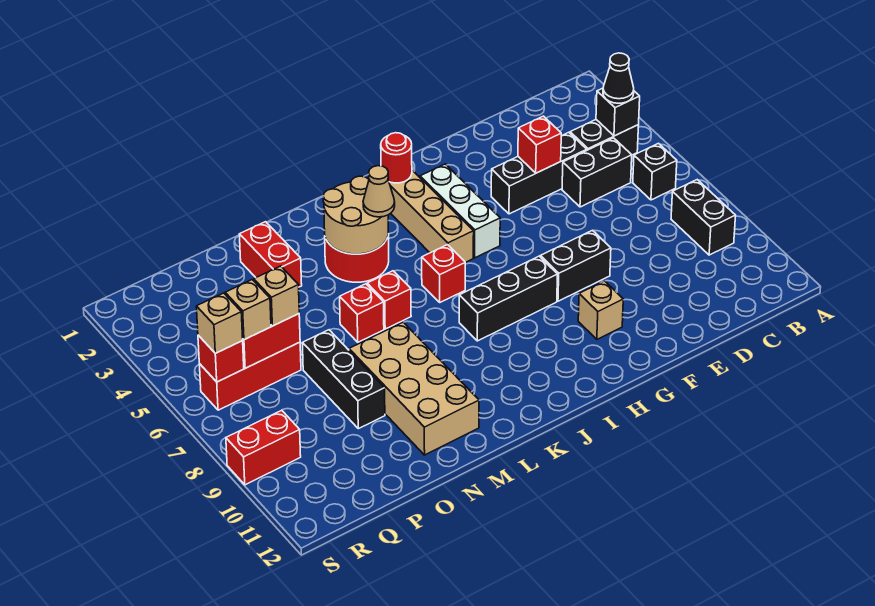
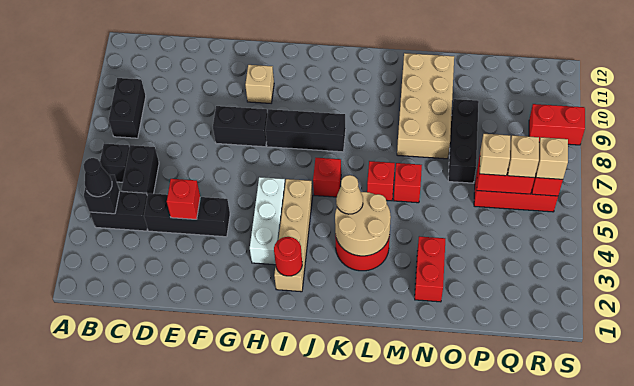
black 1x2 brick [562,138,632,207] -> black 1x2 brick turned to [121,145,159,194]

